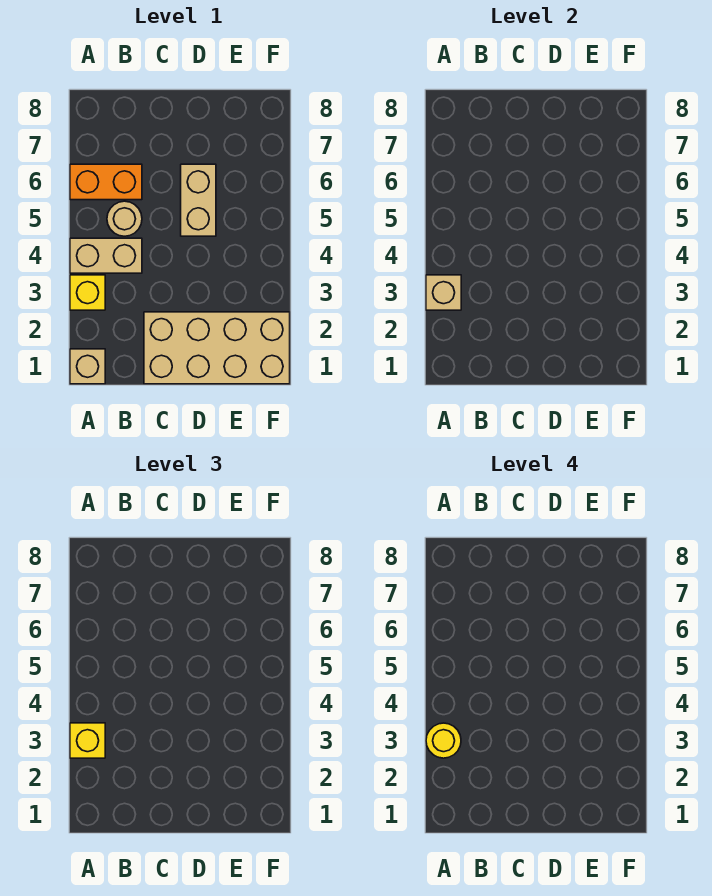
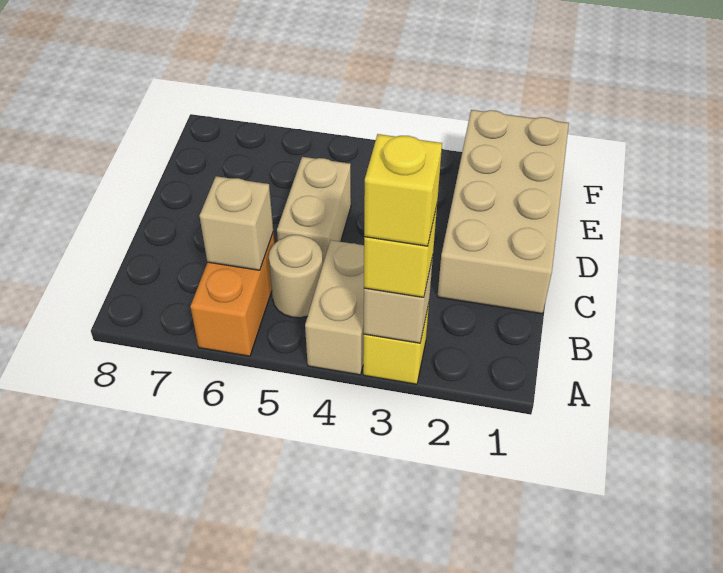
tan 1x1 brick [70,349,105,384] -> tan 1x1 brick moved to [200,176,273,270]
yellow 1x1 round brick [426,723,461,758] -> yellow 1x1 brick [364,134,442,246]
tan 1x2 brick [181,164,216,236] -> tan 1x2 brick turned to [277,157,351,263]

